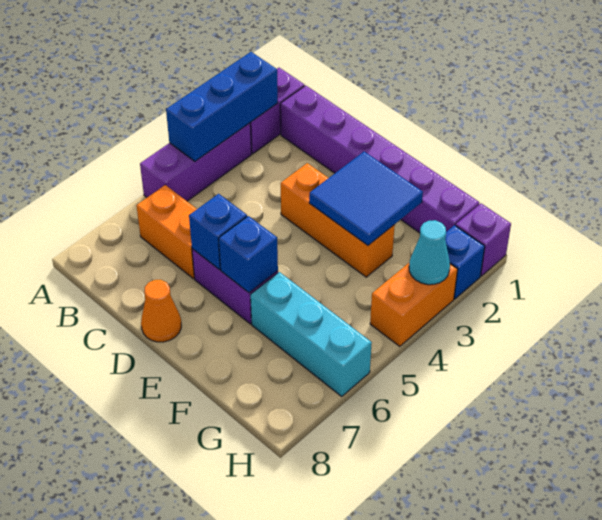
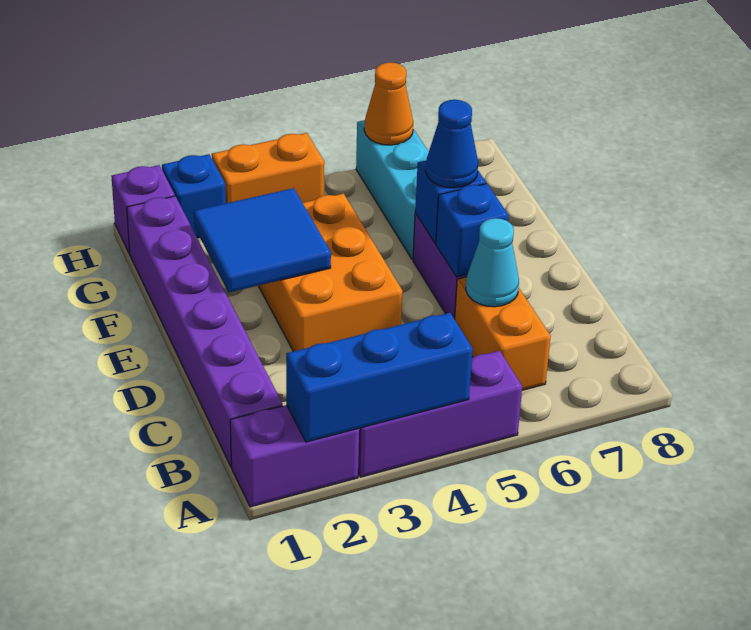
orange 1x3 brick [281,163,395,277] -> orange 2x3 brick [258,194,402,351]
orange 1x1 cone [141,280,181,342] -> orange 1x1 cone moved to [364,62,413,145]
none -> blue 1x1 cone [426,100,478,188]
cyan 1x1 cone [409,220,450,285] -> cyan 1x1 cone moved to [466,218,519,307]

